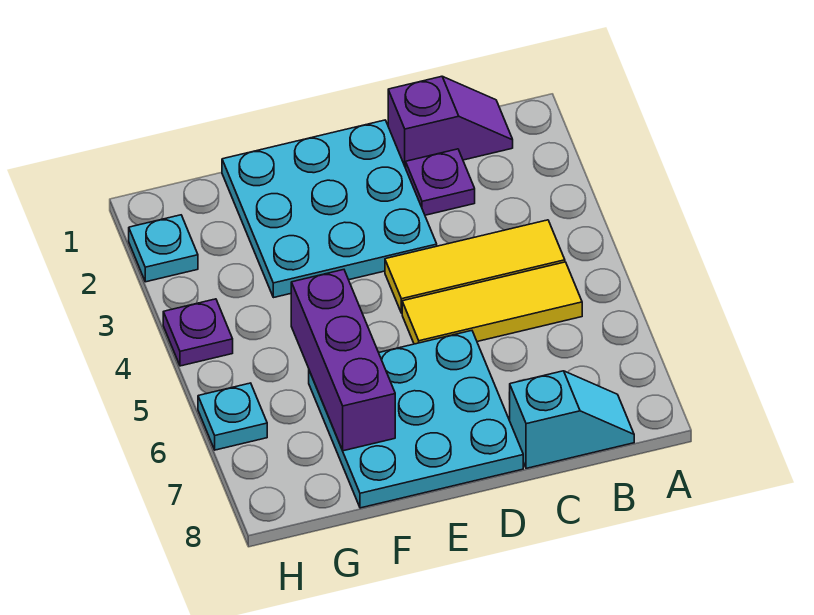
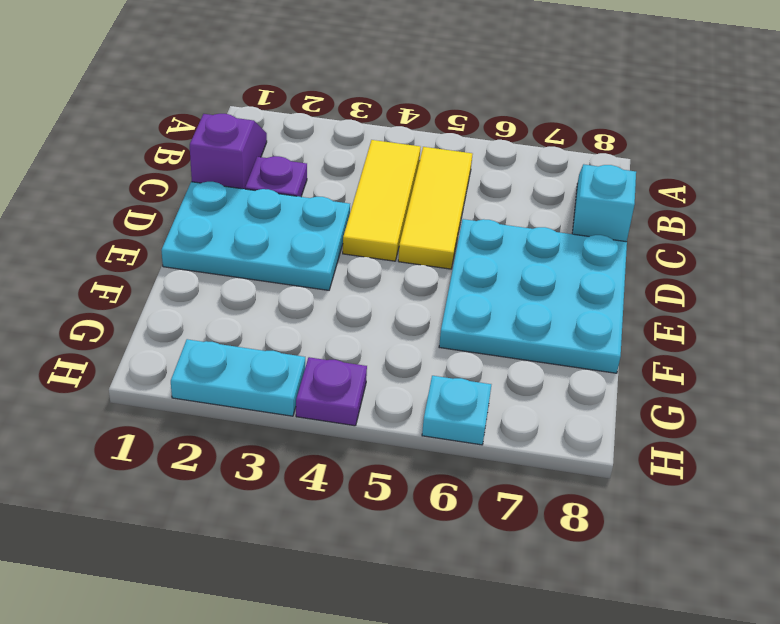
cyan 3x3 plate [222,120,437,298] -> cyan 2x3 plate [161,182,350,290]
purple 1x3 brick [291,270,395,451] -> none
cyan 1x1 plate [129,215,198,282] -> cyan 1x2 plate [171,339,305,416]

